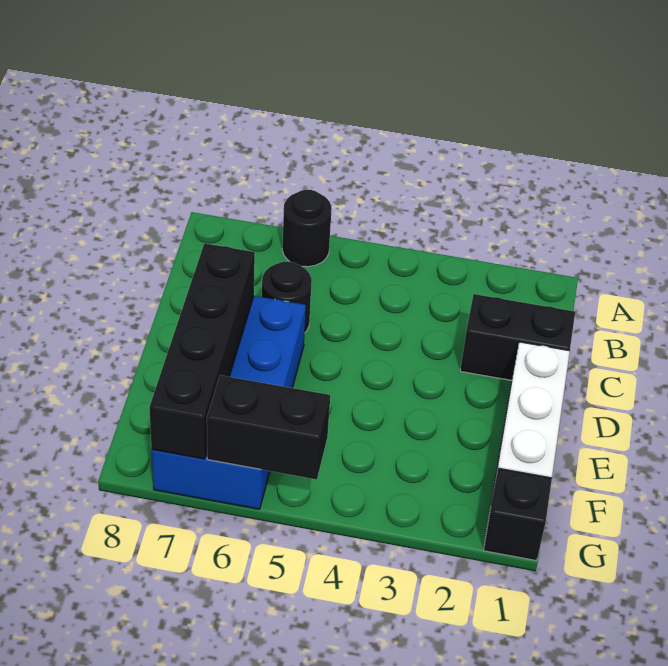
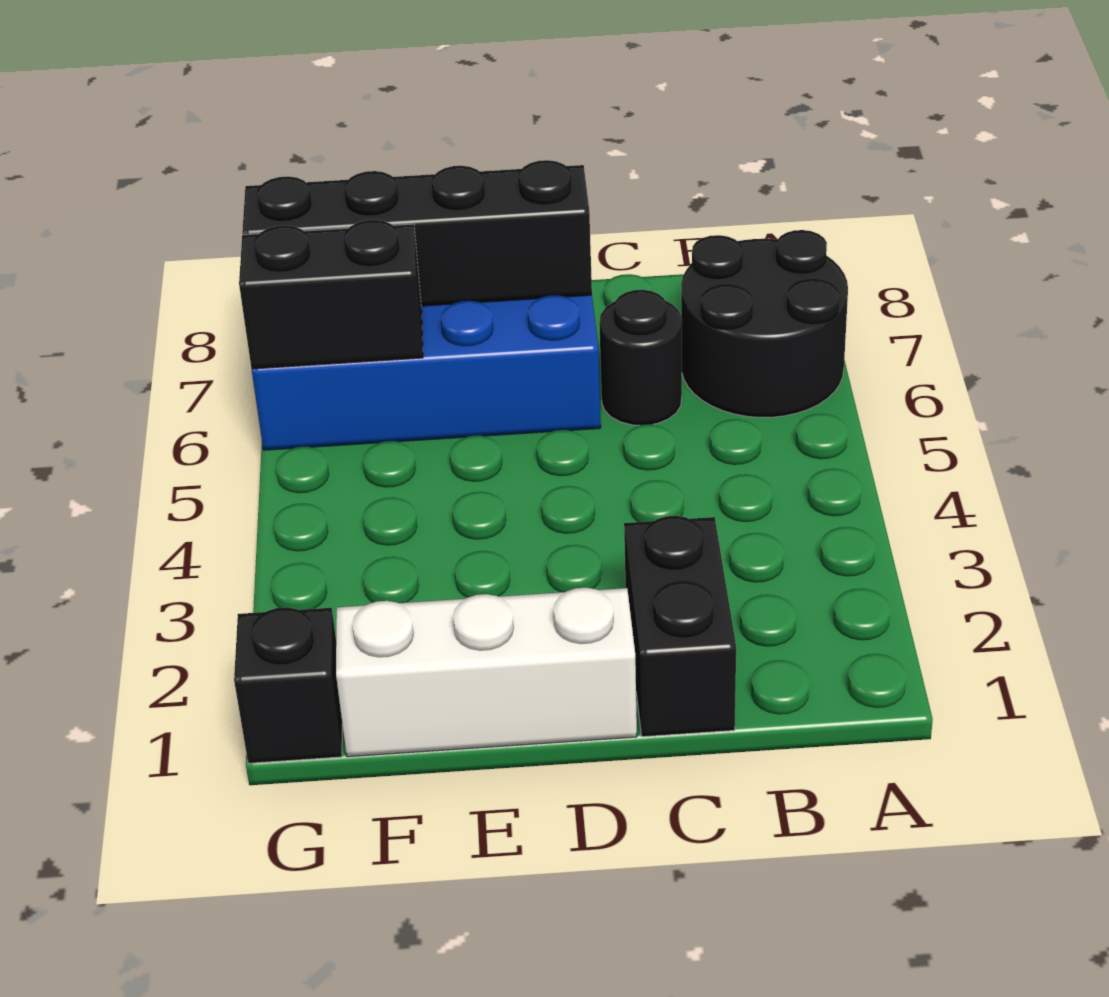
black 1x1 round brick [282,190,332,267] -> black 2x2 round brick [681,230,848,418]
black 1x2 brick [207,375,330,480] -> black 1x2 brick turned to [239,220,423,369]

